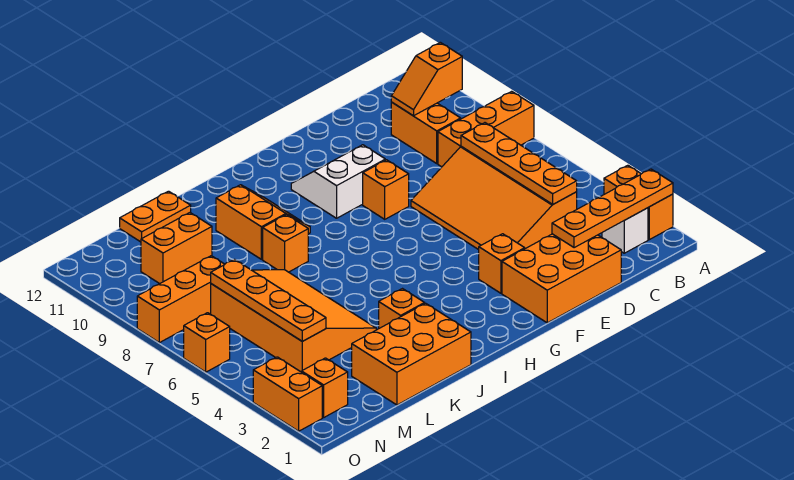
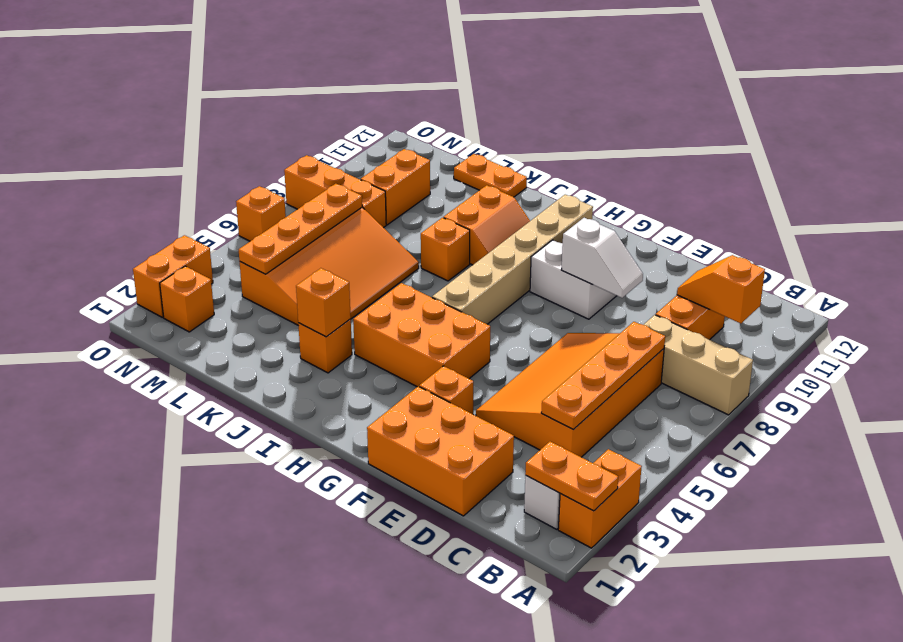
orange 1x4 plate [552,169,673,248] -> orange 1x2 plate [525,442,618,511]
orange 1x3 brick [438,91,534,167] -> tan 1x3 brick [644,315,753,415]
none -> white 1x2 slope [561,218,643,298]
orange 1x1 brick [363,160,409,219] -> orange 1x1 brick moved to [296,268,351,337]
none -> tan 1x6 brick [432,195,593,324]
orange 2x3 brick [352,303,471,405] -> orange 2x3 brick moved to [353,283,490,387]
orange 1x2 brick [141,213,212,284] -> orange 1x2 brick turned to [361,149,430,225]

